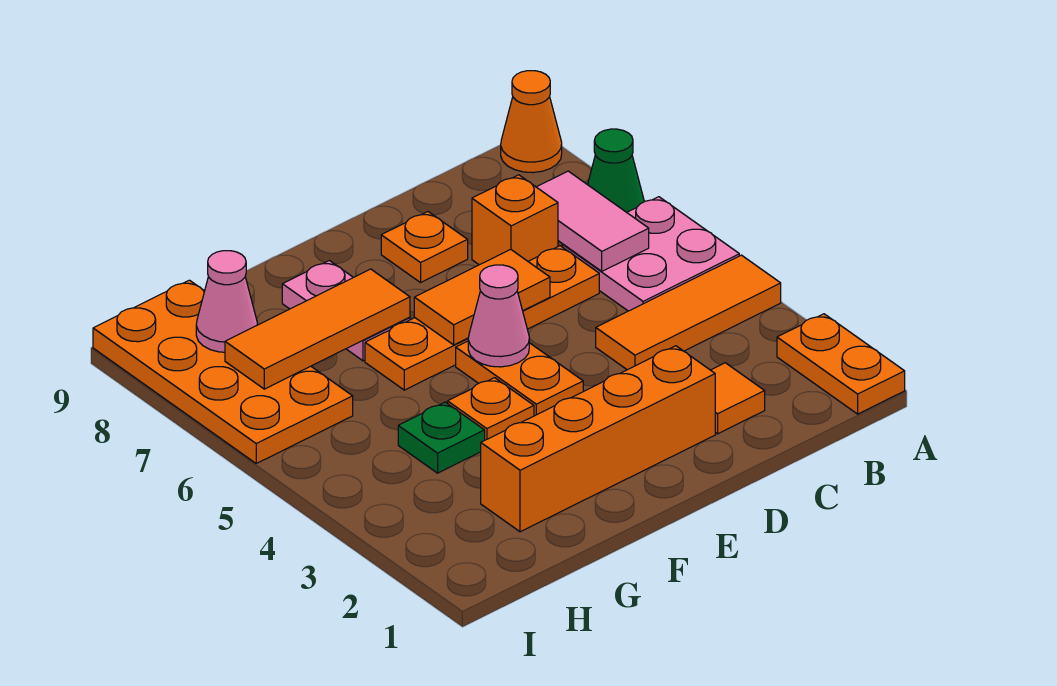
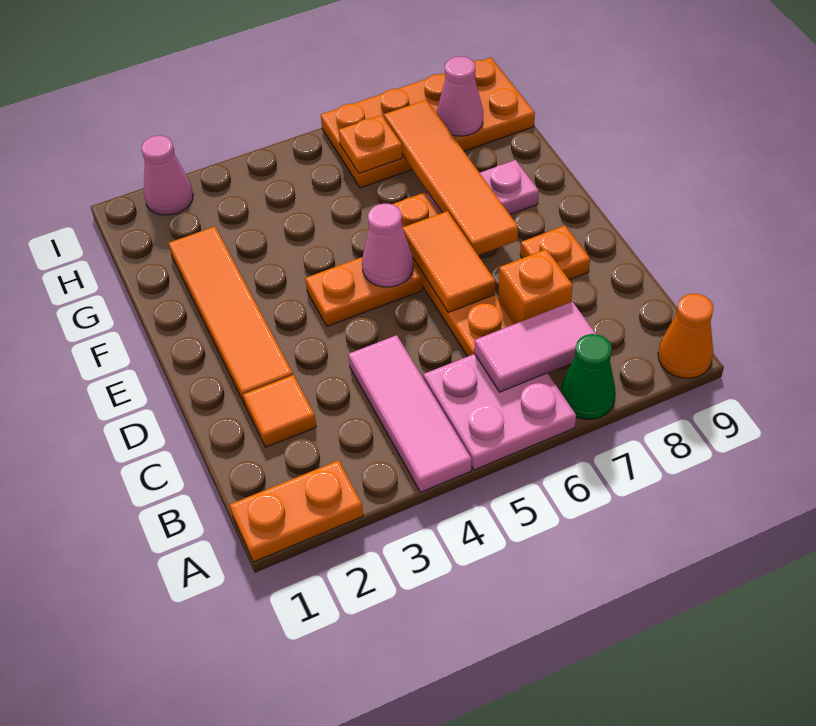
orange 1x3 tile [596,255,781,370] -> pink 1x3 tile [348,335,471,492]
orange 1x4 brick [481,346,715,532] -> orange 1x4 tile [169,227,293,404]
orange 1x1 plate [448,378,534,440] -> orange 1x1 plate moved to [339,115,402,173]
orange 1x3 tile [225,269,410,389] -> orange 1x4 tile [384,100,518,255]
green 1x1 plate [398,402,485,473] -> none
none -> pink 1x1 cone [142,136,193,215]

